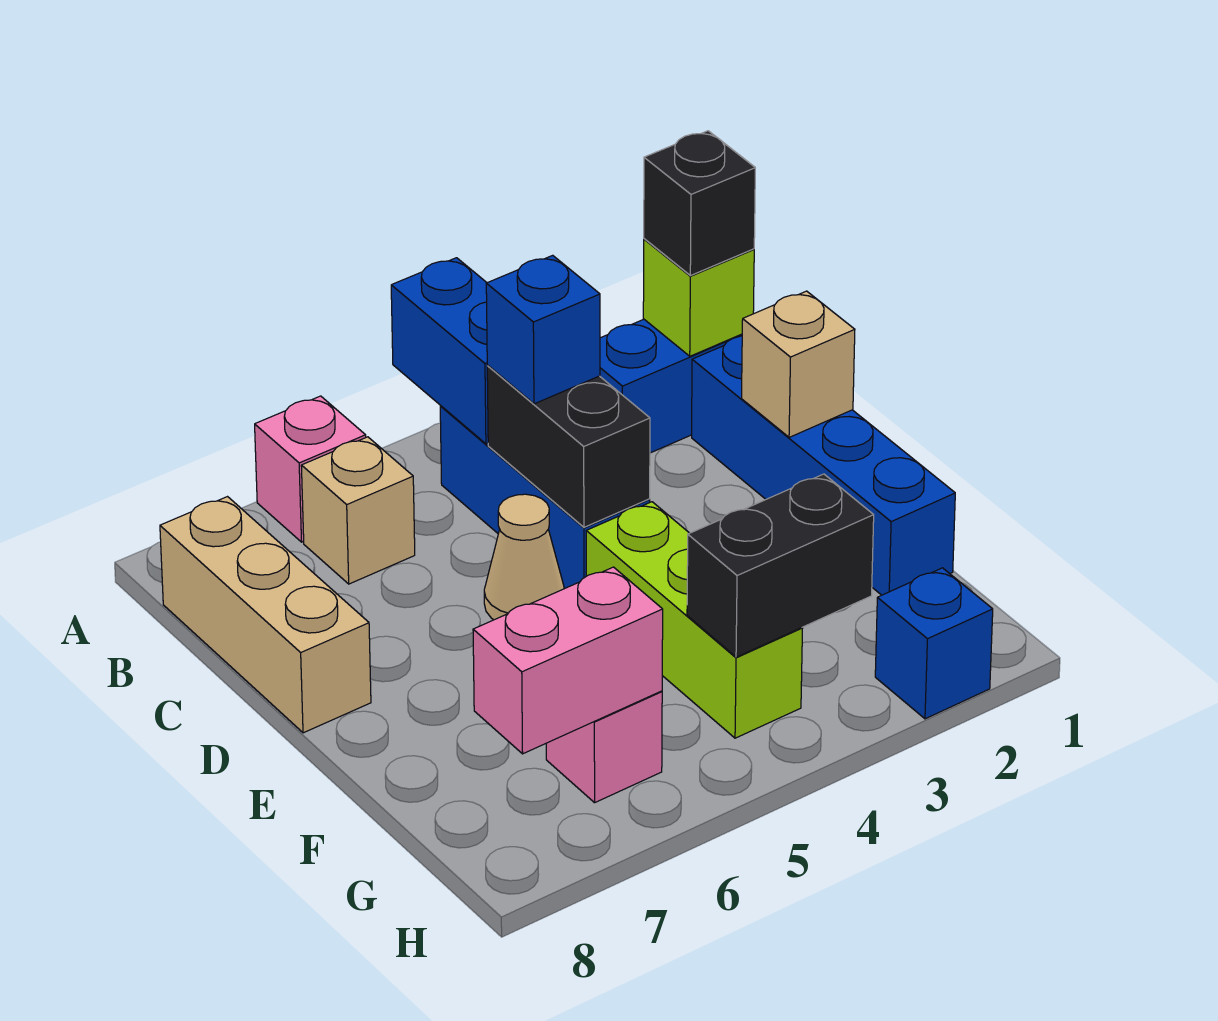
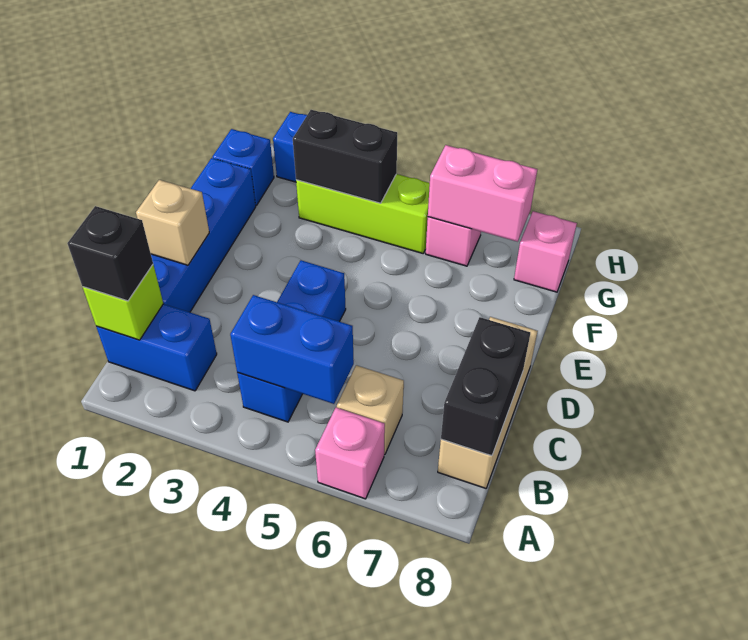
blue 1x2 brick [391,258,488,444] -> blue 1x2 brick turned to [230,295,354,404]
black 1x2 brick [487,366,650,527] -> black 1x2 brick moved to [441,317,530,456]
blue 1x1 brick [486,255,600,404] -> blue 1x1 brick moved to [213,129,274,205]
tan 1x1 cone [484,494,564,620] -> none
lime 1x3 brick [586,502,803,738] -> lime 1x3 brick turned to [296,174,430,253]
none -> pink 1x1 brick [514,211,577,292]

